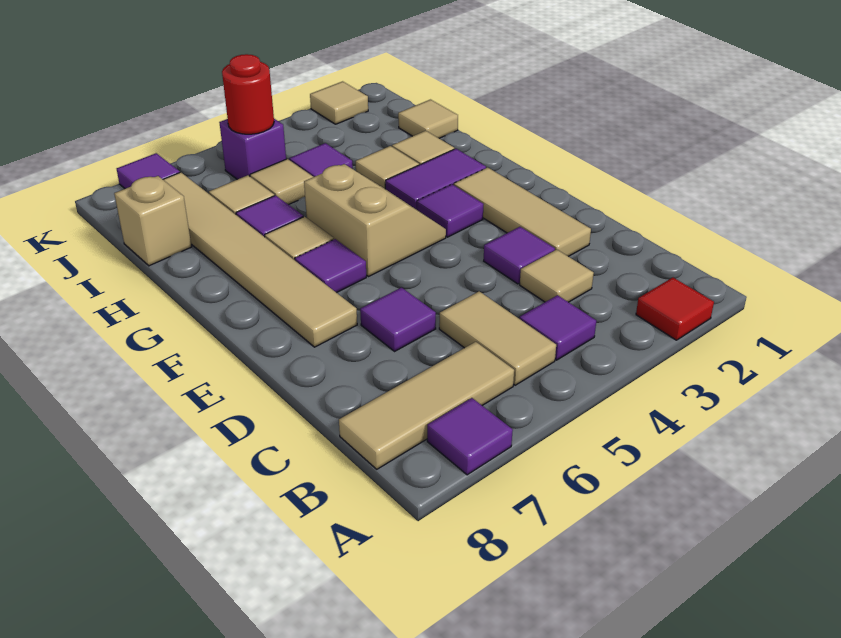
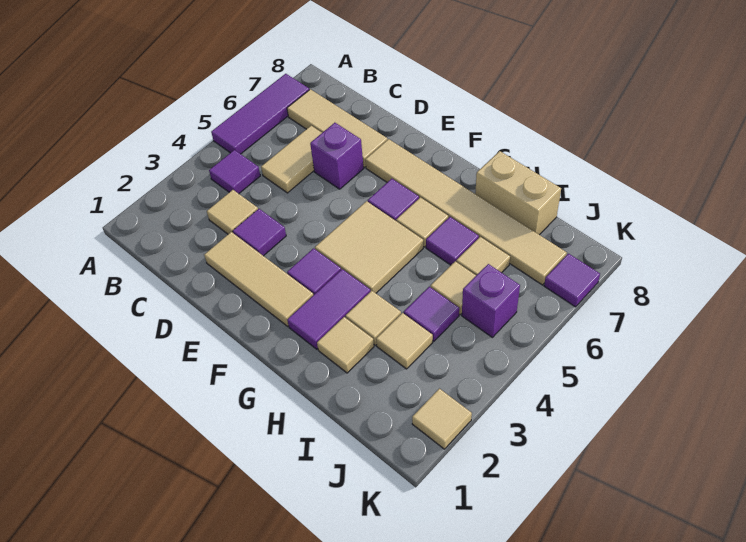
red 1x1 tile [636,278,714,340] -> none
purple 1x1 tile [427,398,513,475] -> purple 1x3 tile [211,74,309,154]
tan 1x2 tile [439,291,556,385] -> tan 1x2 tile turned to [261,126,322,193]
tan 1x3 tile [339,342,514,469] -> tan 1x3 tile turned to [287,89,387,167]
purple 1x1 tile [360,288,436,351] -> purple 1x1 brick [310,123,364,189]
tan 2x2 slope [304,164,446,277] -> tan 2x2 tile [315,201,423,293]
tan 1x1 tile [398,100,458,138] -> tan 1x1 tile moved to [376,313,433,369]
tan 1x1 brick [114,176,191,266] -> tan 1x2 brick [475,151,561,235]
red 1x1 round brick [222,54,274,134] -> none

